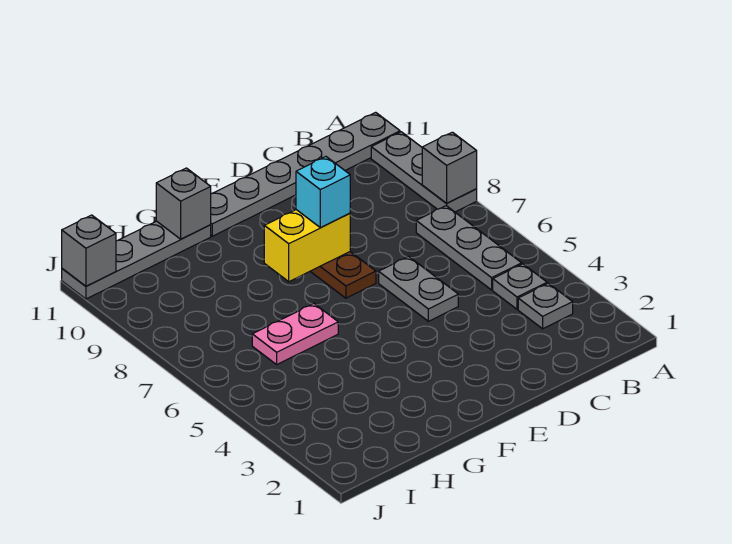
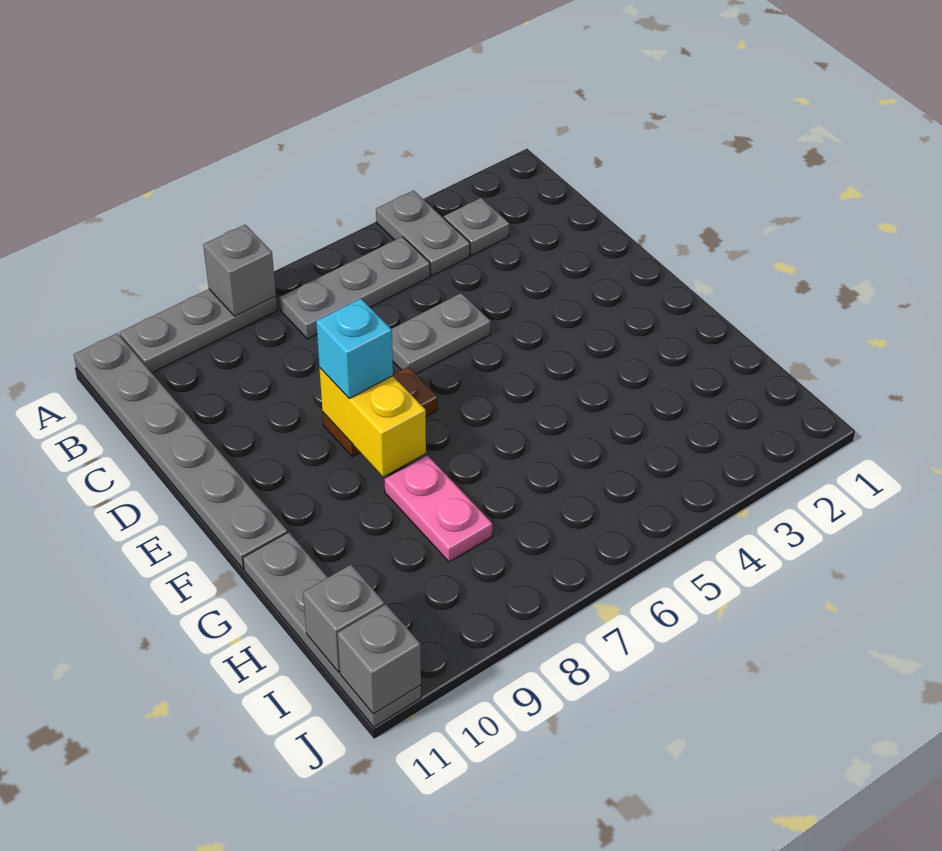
grey 1x1 plate [493,264,547,309] -> grey 1x2 plate [376,191,470,276]
pink 1x2 plate [252,304,338,364] -> pink 1x2 plate moved to [385,455,492,562]
grey 1x1 brick [156,168,211,239] -> grey 1x1 brick moved to [303,565,384,672]

